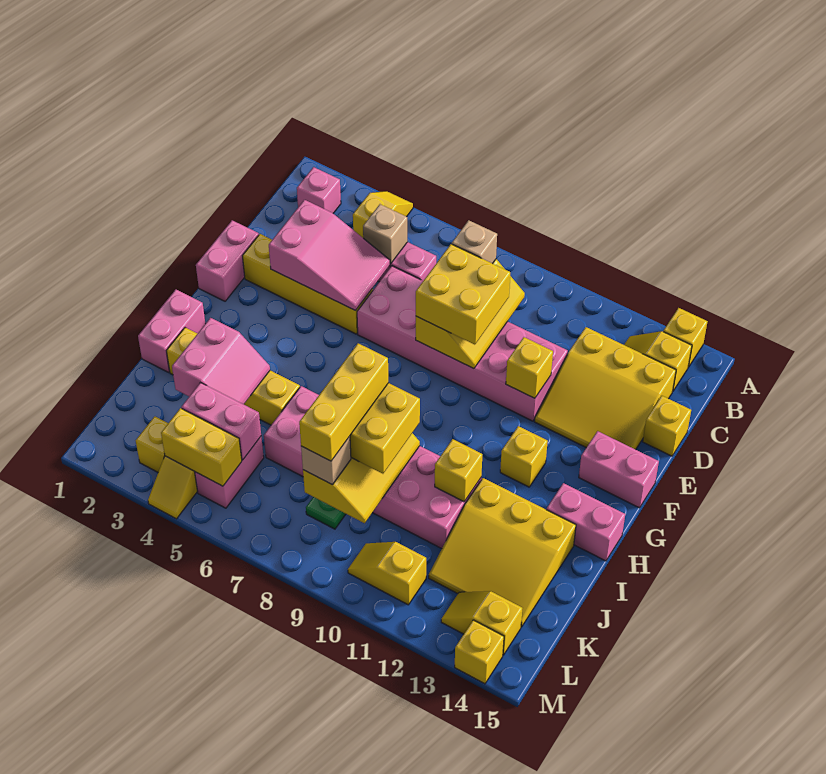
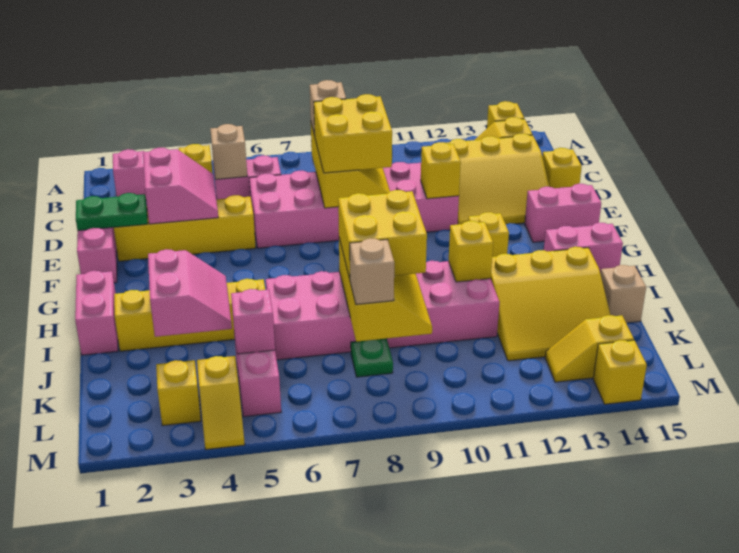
pink 2x3 slope [269,200,390,311] -> pink 2x2 slope [143,148,218,224]
none -> green 1x2 plate [76,193,148,231]
yellow 1x3 brick [299,343,388,461] -> none
none -> tan 1x1 brick [600,265,646,323]
pink 1x2 brick [181,383,261,460] -> pink 1x1 brick [231,289,275,354]
yellow 1x2 brick [161,408,242,486] -> none
yellow 1x2 slope [348,542,426,605] -> none

